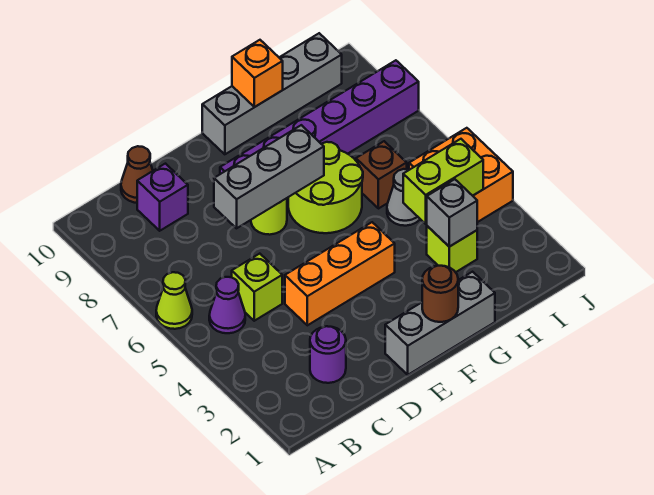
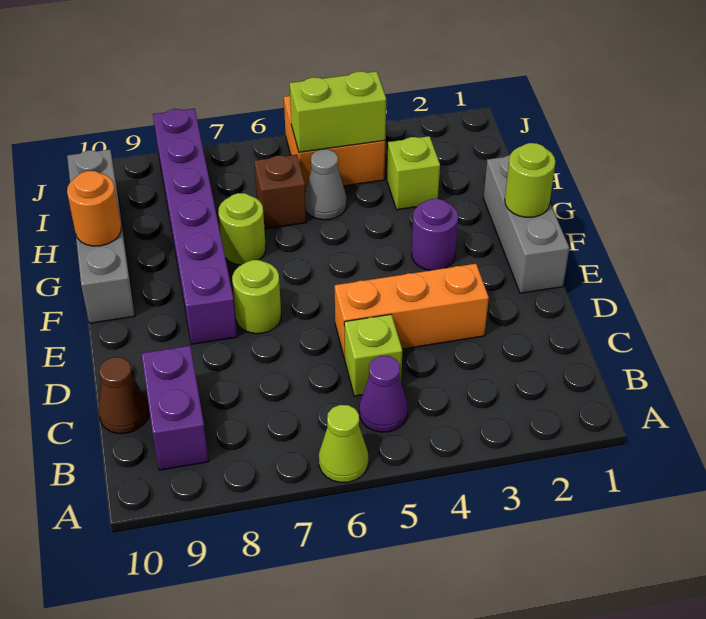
purple 1x1 round brick [310,326,346,383] -> purple 1x1 round brick moved to [412,199,458,270]
purple 1x1 brick [137,164,188,231] -> purple 1x2 brick [141,346,209,470]
orange 1x3 brick [285,222,395,325] -> orange 1x3 brick turned to [335,264,489,358]
grey 1x3 brick [214,125,324,228] -> none
brown 1x1 round brick [422,266,458,322] -> lime 1x1 round brick [505,143,555,217]
lime 2x2 round brick [288,142,363,233] -> lime 1x1 round brick [219,193,266,265]
orange 1x1 brick [232,40,283,107] -> orange 1x1 round brick [67,171,121,246]
grey 1x1 brick [427,179,477,247] -> none
lime 1x2 brick [403,139,483,224] -> lime 1x2 brick turned to [290,71,386,152]

